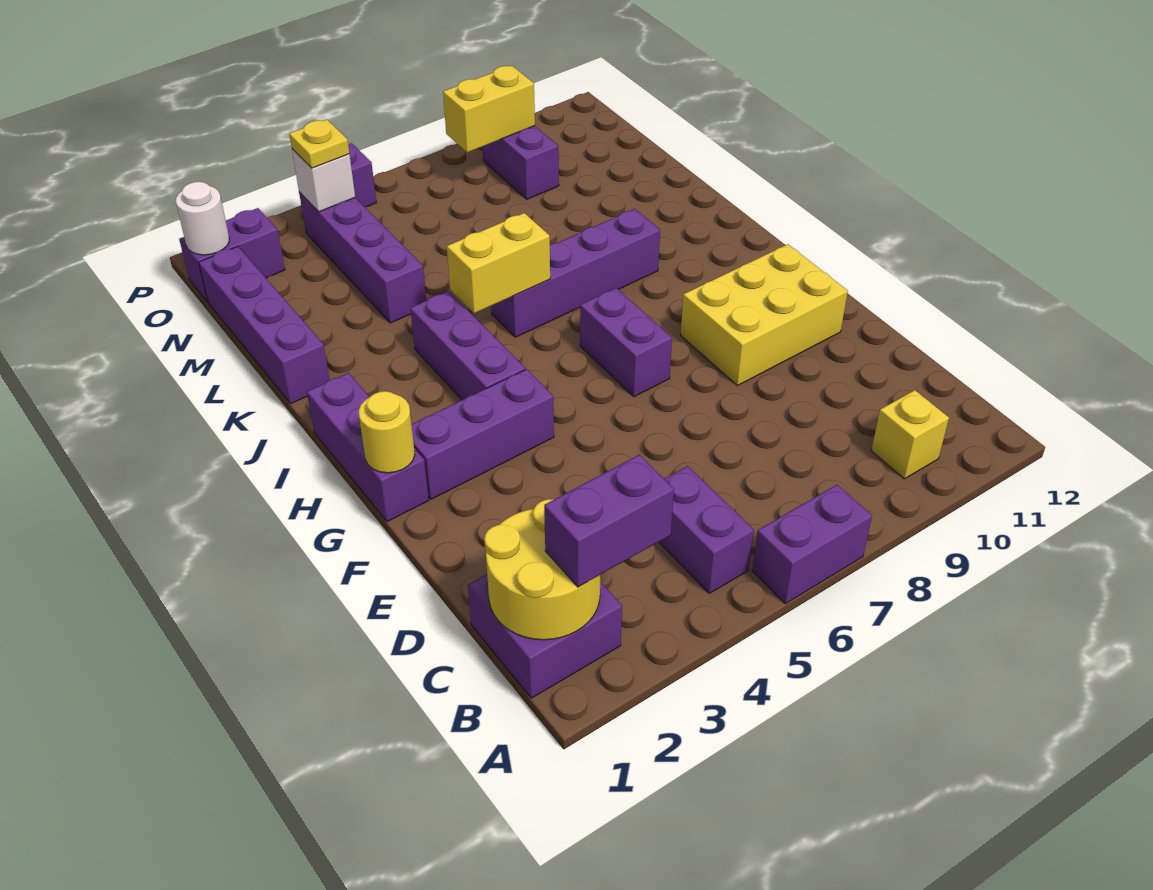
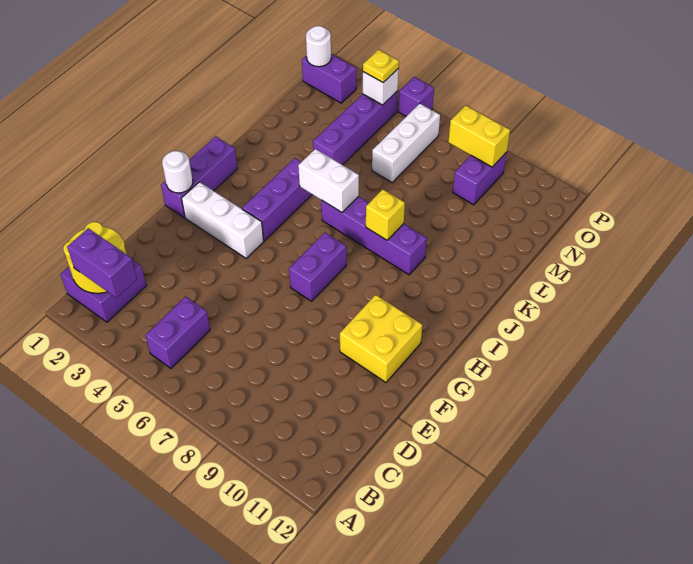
purple 1x2 brick [752,485,872,604] -> none
yellow 1x1 brick [871,390,949,479] -> yellow 1x1 brick moved to [366,189,405,240]
yellow 2x3 brick [681,244,848,386] -> yellow 2x2 brick [340,295,422,382]
yellow 1x1 round brick [359,391,415,473] -> white 1x1 round brick [162,151,193,193]
purple 1x3 brick [411,369,554,499] -> white 1x3 brick [181,182,264,258]
yellow 1x2 brick [447,213,550,313] -> white 1x2 brick [298,149,359,212]
purple 1x4 brick [199,246,330,404] -> none
none -> white 1x3 brick [372,104,440,182]

